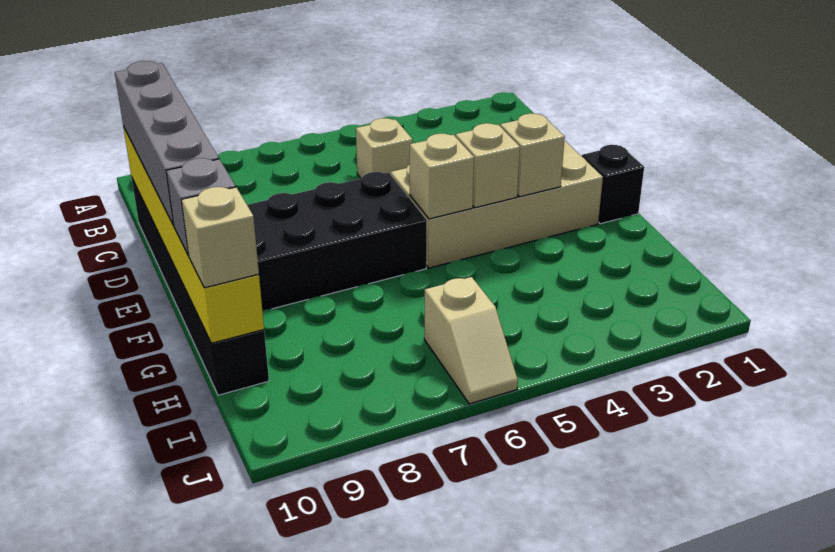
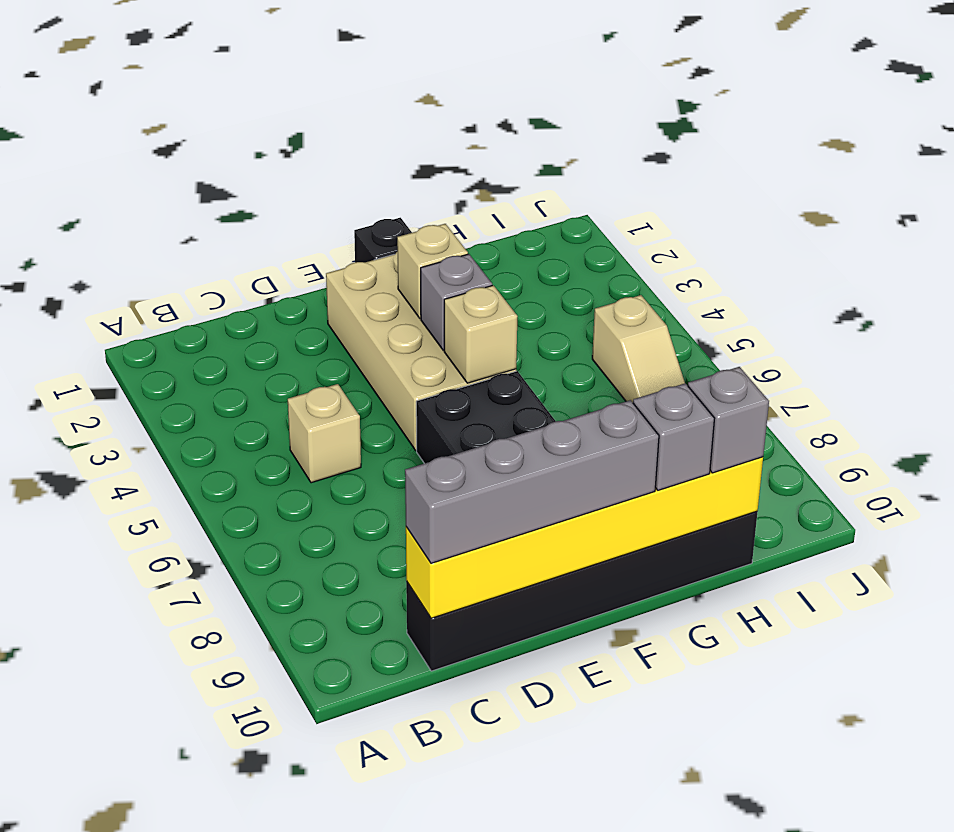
tan 1x1 brick [456,123,520,208] -> grey 1x1 brick [421,254,492,350]
tan 1x1 brick [181,187,259,288] -> grey 1x1 brick [688,367,769,473]
tan 1x2 slope [424,277,518,404] -> tan 1x2 slope turned to [592,295,685,402]

